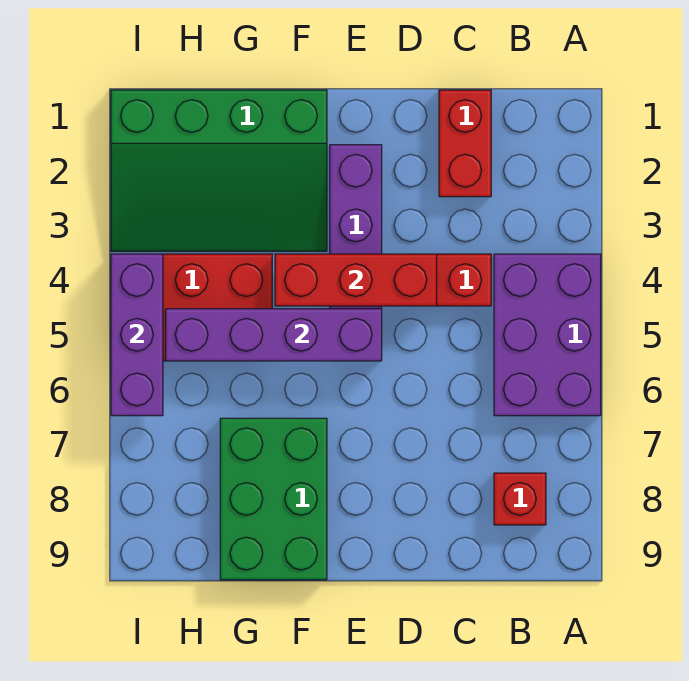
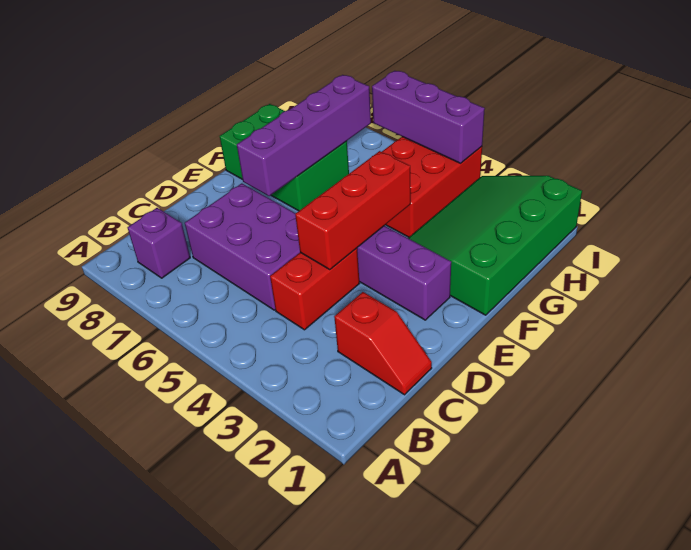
purple 2x3 brick [494,254,601,416] -> purple 2x3 brick moved to [185,183,300,310]
red 1x1 brick [494,473,546,525] -> purple 1x1 brick [128,208,190,278]
red 1x2 brick [439,90,491,197] -> red 1x2 slope [334,292,432,395]
purple 1x4 brick [166,309,382,361] -> purple 1x4 brick moved to [237,75,371,196]

